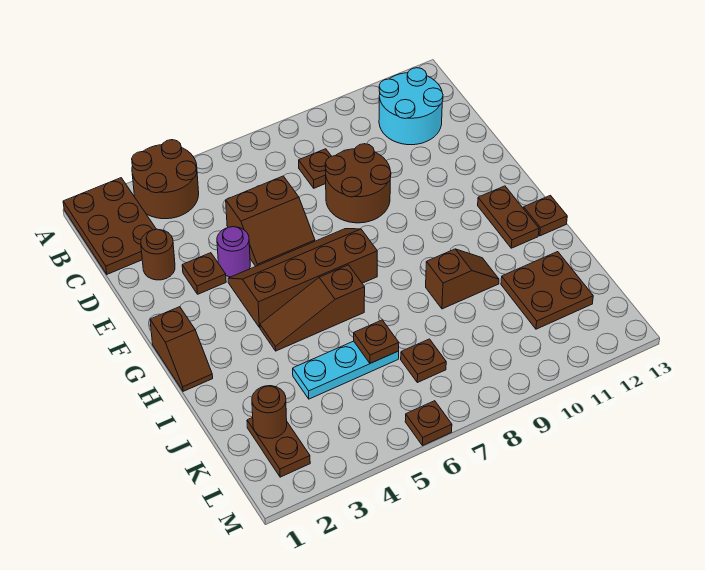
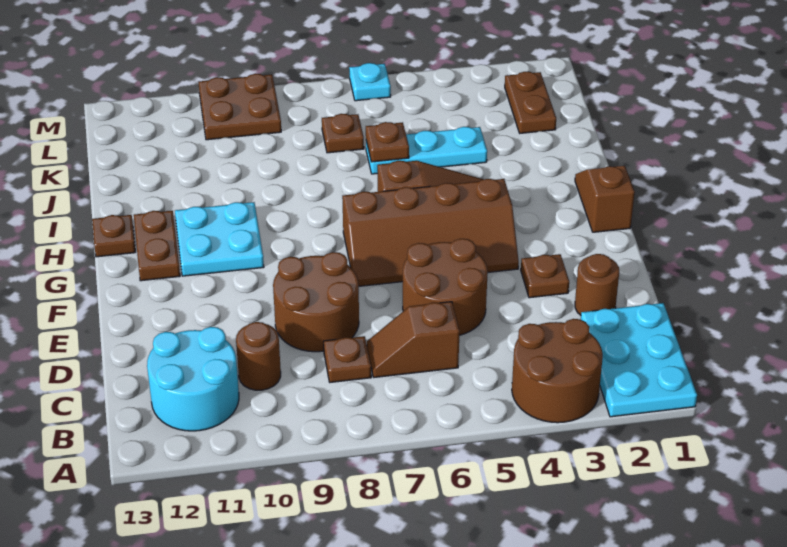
brown 2x3 plate [63,178,156,274] -> cyan 2x3 plate [581,303,697,417]
brown 2x2 slope [226,176,315,266] -> brown 2x2 round brick [403,239,488,335]
purple 1x1 round brick [217,227,250,277] -> none
none -> cyan 2x2 plate [175,202,264,276]
brown 1x2 slope [426,249,499,309] -> brown 1x2 slope moved to [367,302,460,377]
brown 2x2 plate [501,252,593,329] -> brown 2x2 plate moved to [198,74,281,140]
brown 1x1 round brick [252,386,287,438] -> brown 1x1 round brick moved to [236,322,281,390]
brown 1x1 plate [405,401,452,446] -> cyan 1x1 plate [349,63,391,101]

